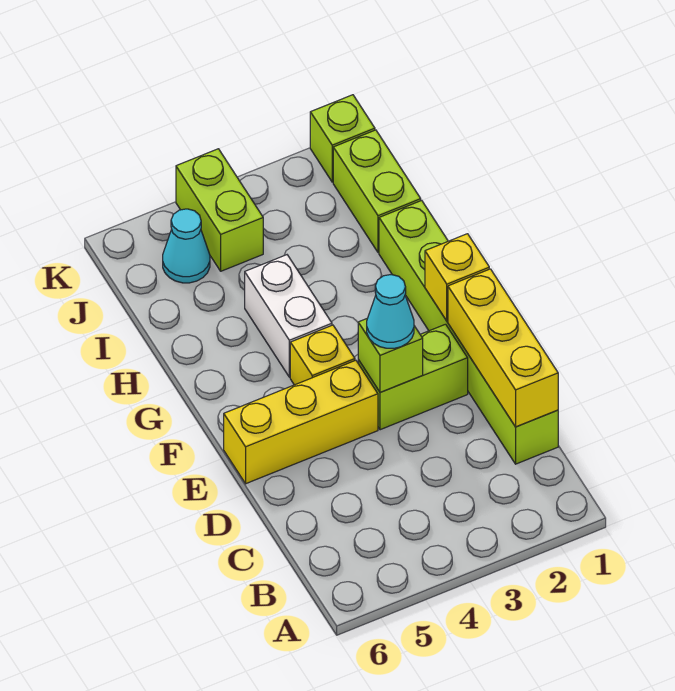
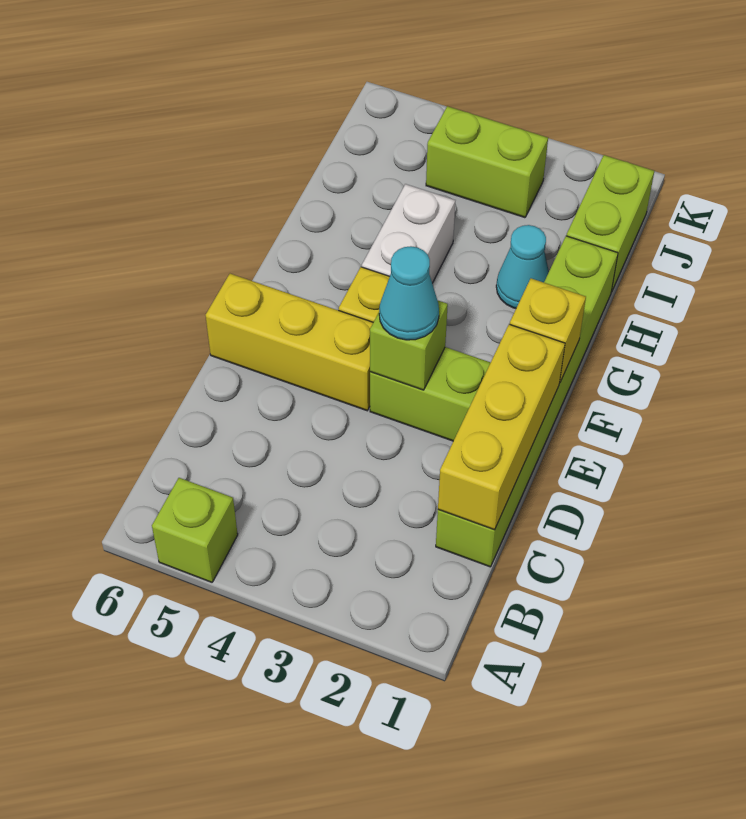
lime 1x2 brick [176,149,263,271] -> lime 1x2 brick turned to [426,106,548,218]
cyan 1x1 cone [163,209,210,283] -> cyan 1x1 cone moved to [496,225,549,308]
lime 1x1 brick [310,95,375,182] -> lime 1x1 brick moved to [152,478,238,582]

